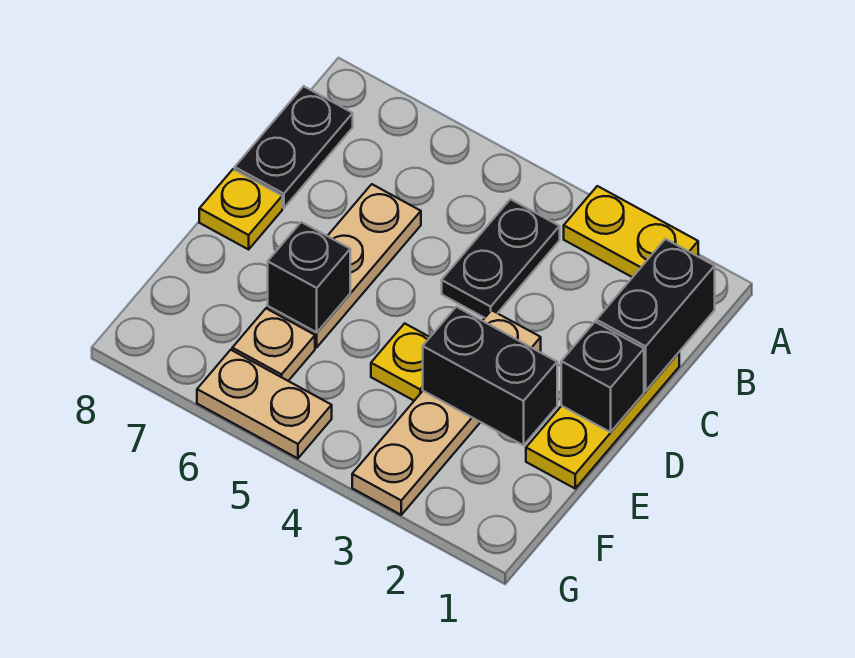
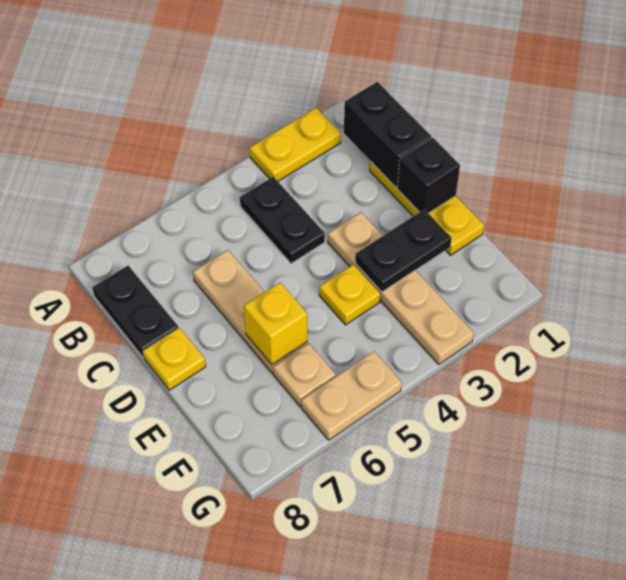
black 1x2 brick [423,307,557,445] -> black 1x2 plate [355,209,452,292]
black 1x1 brick [268,222,350,332] -> yellow 1x1 brick [244,283,307,364]

